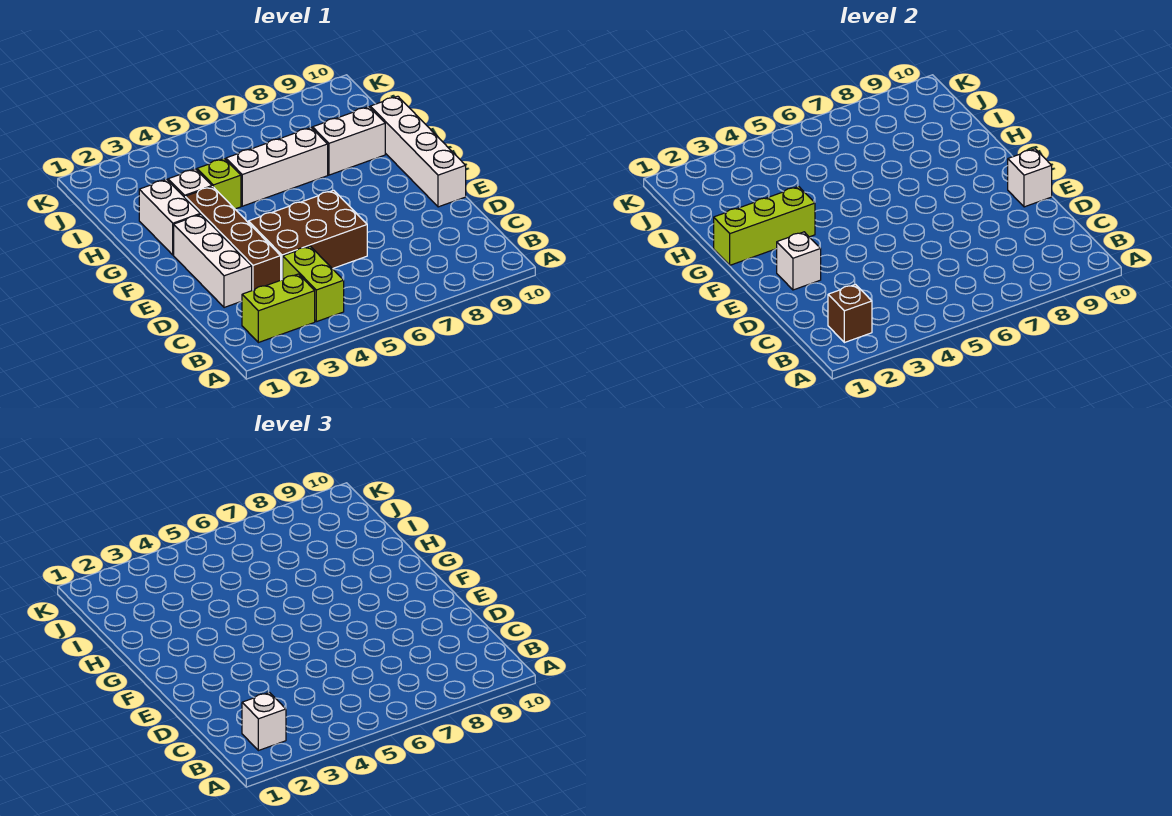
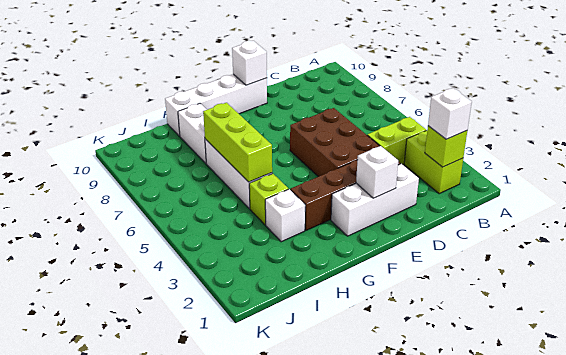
brown 1x1 brick [828,285,872,343] -> lime 1x1 brick [425,126,467,167]
lime 1x3 brick [714,187,815,265] -> lime 1x3 brick moved to [203,103,272,182]
white 1x2 brick [139,179,200,255] -> none

